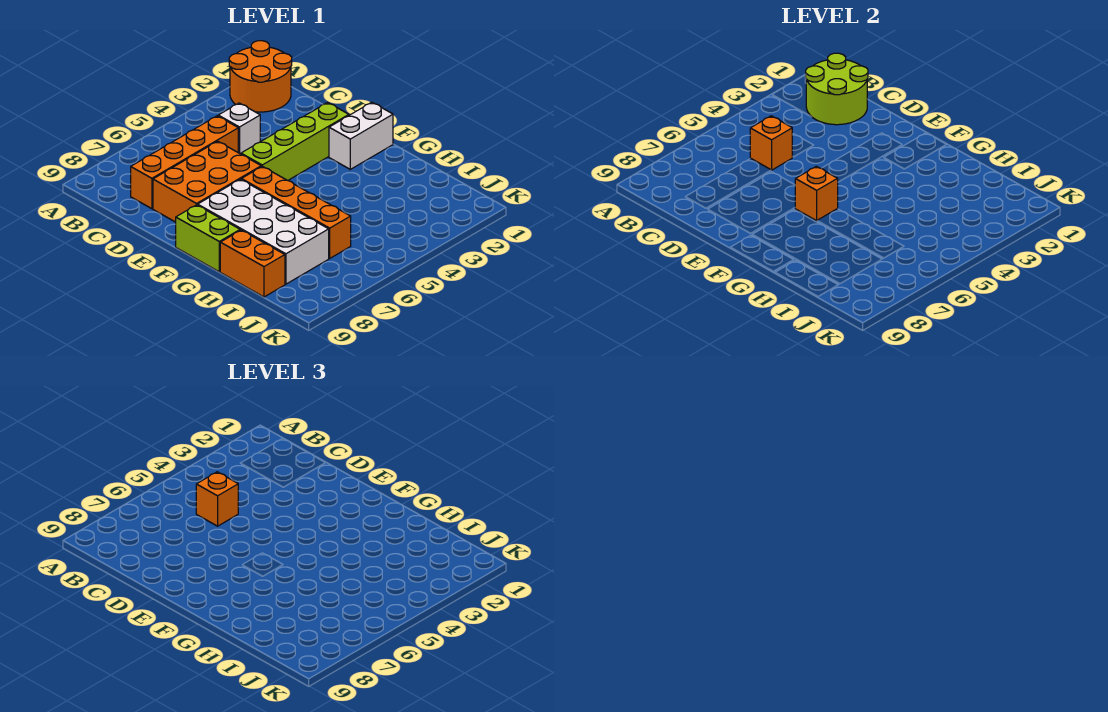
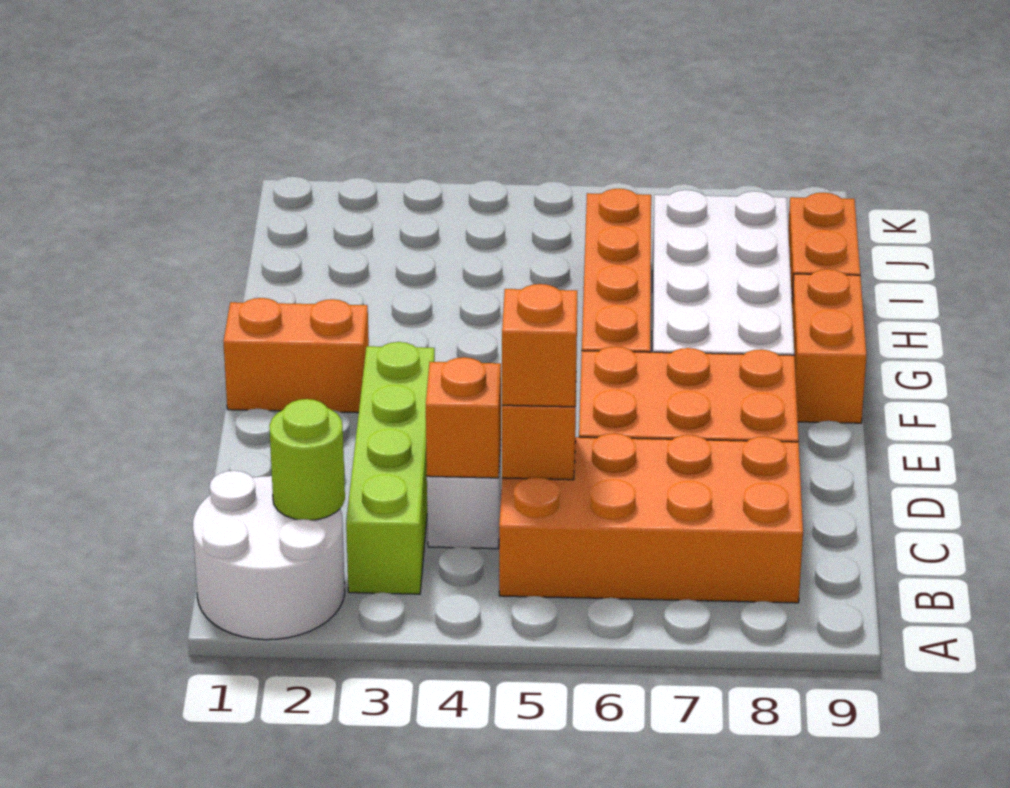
orange 2x2 round brick [229,41,292,112] -> white 2x2 round brick [193,471,345,640]
lime 2x2 round brick [806,53,868,125] -> lime 1x1 round brick [269,399,345,520]
orange 1x4 brick [131,116,238,209] -> orange 2x4 brick [499,433,803,603]
lime 1x4 brick [241,103,349,180] -> lime 1x4 brick turned to [346,342,435,594]
white 1x2 brick [329,102,393,169] -> orange 1x2 brick [223,298,369,413]
orange 1x1 brick [795,166,838,221] -> orange 1x1 brick moved to [426,357,501,478]
lime 1x2 brick [176,205,240,272] -> orange 1x2 brick [792,269,866,423]

